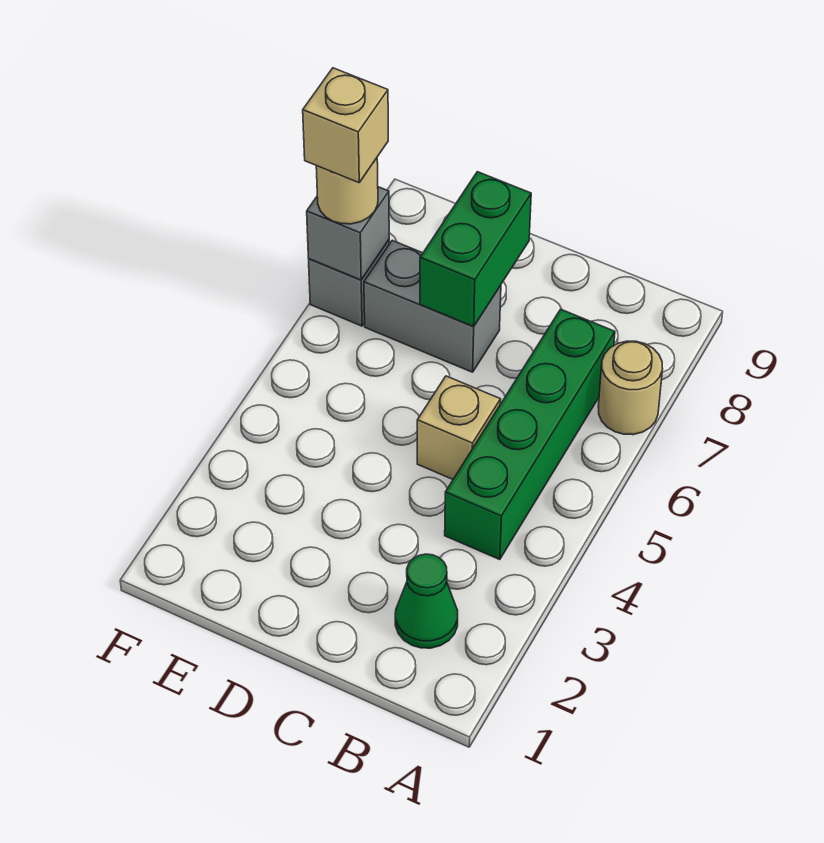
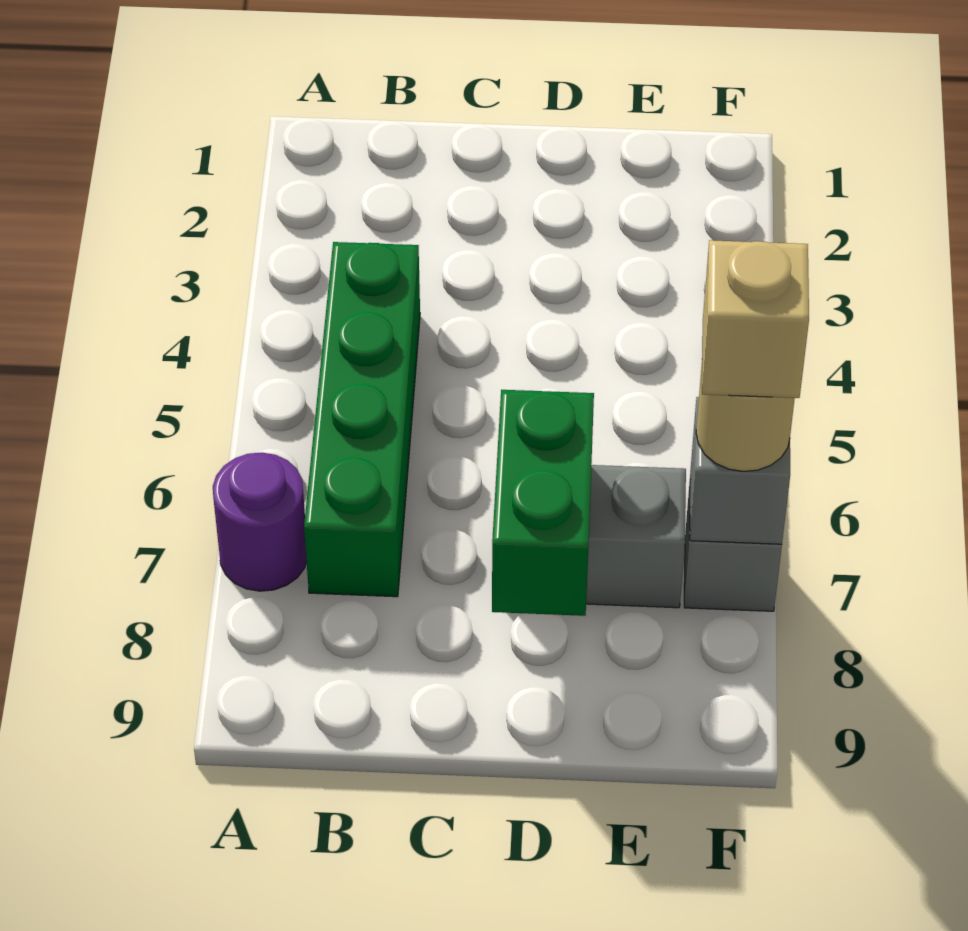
tan 1x1 round brick [598,341,663,435] -> purple 1x1 round brick [213,453,307,591]
green 1x1 cone [395,554,458,648] -> none
tan 1x1 brick [417,376,501,479] -> none

